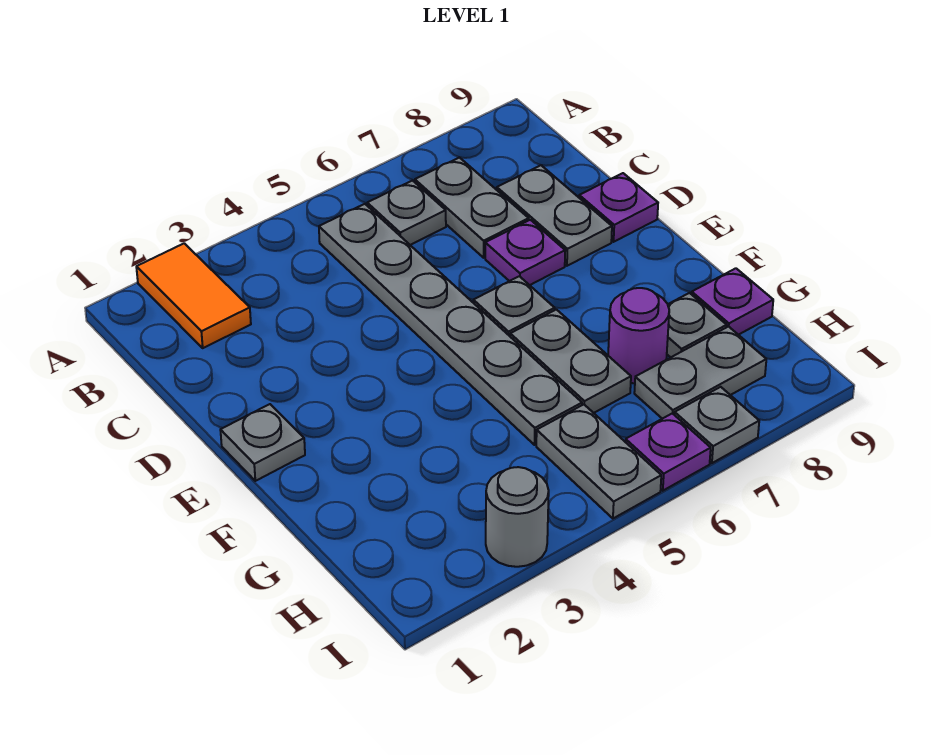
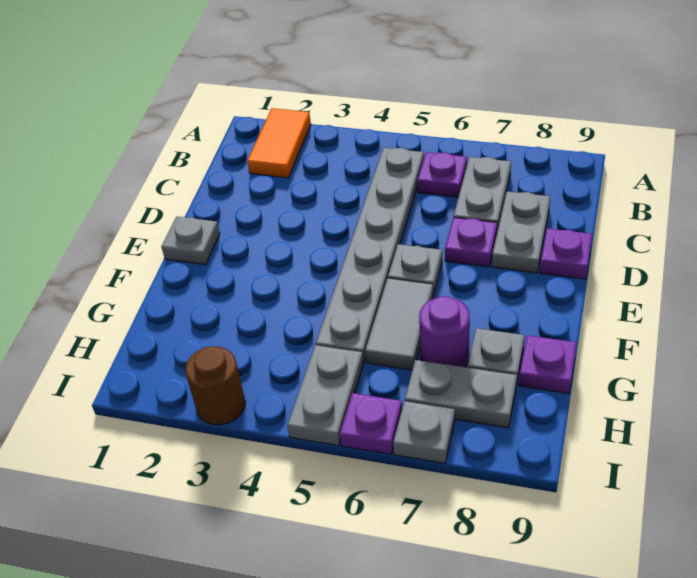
grey 1x1 plate [367,181,446,245] -> purple 1x1 plate [417,152,467,197]
grey 1x2 plate [510,309,631,413] -> grey 1x2 tile [365,278,433,370]
grey 1x1 round brick [486,467,549,567] -> brown 1x1 round brick [185,347,245,425]

